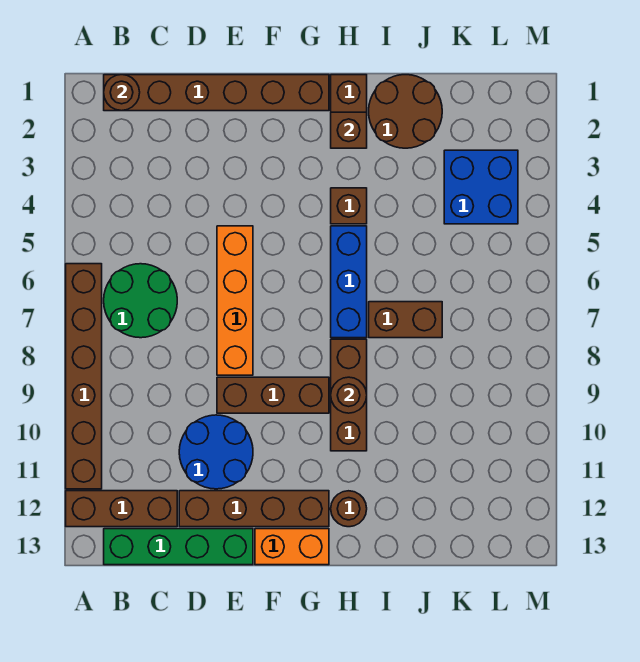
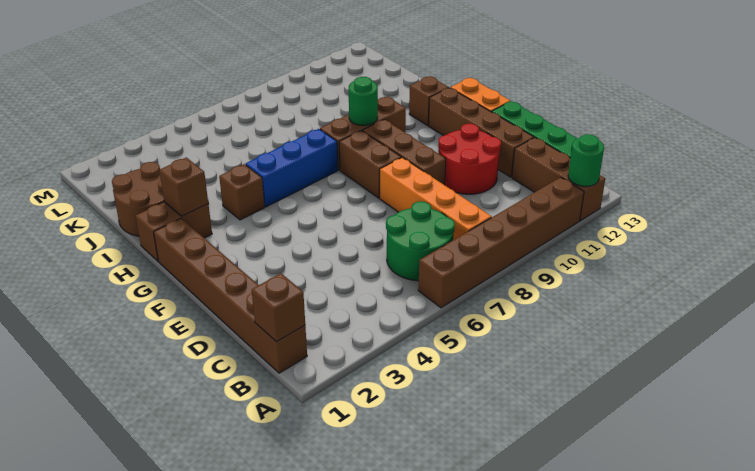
none -> green 1x1 round brick [568,134,604,186]
brown 1x1 round brick [104,75,140,111] -> brown 1x1 brick [252,273,305,342]
blue 2x2 round brick [179,415,253,489] -> red 2x2 round brick [438,124,501,194]
orange 1x4 brick [217,226,253,375] -> orange 1x4 brick turned to [380,157,492,240]
brown 1x1 round brick [331,377,367,413] -> green 1x1 round brick [349,77,378,126]
brown 1x1 round brick [331,491,367,527] -> brown 1x1 brick [409,76,449,125]
brown 1x2 brick [369,302,442,338] -> brown 1x2 brick moved to [339,131,401,198]
blue 2x2 brick [444,150,518,224] -> none

